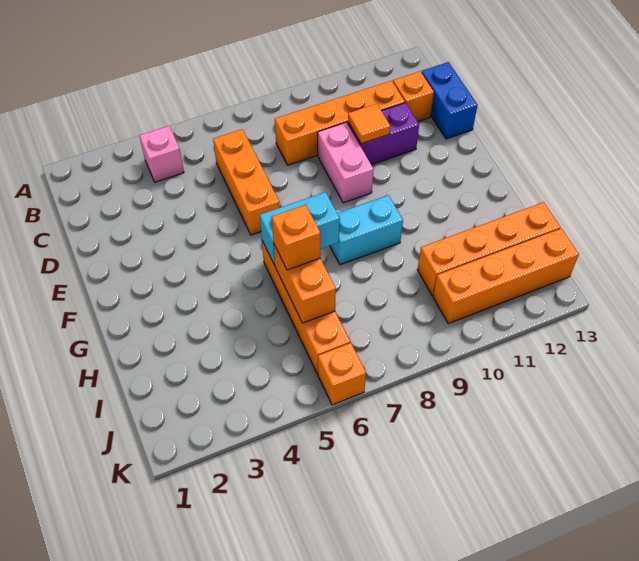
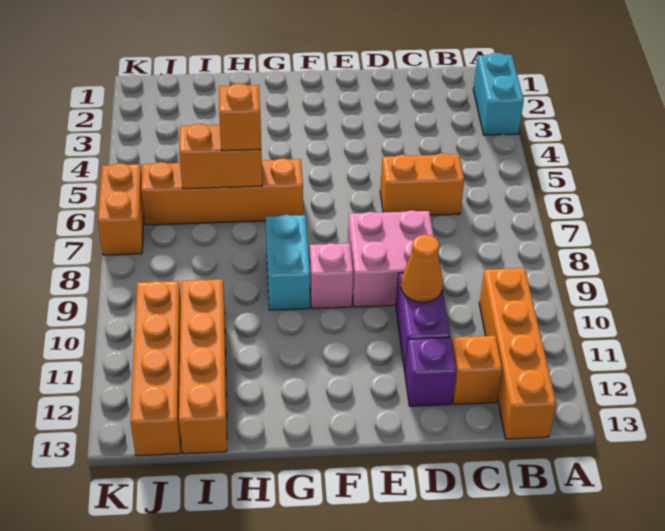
pink 1x1 brick [139,126,184,182] -> pink 1x1 brick moved to [309,243,353,309]
orange 1x3 brick [213,129,280,235] -> orange 1x2 brick [380,153,464,215]
orange 1x4 brick [275,81,405,165] -> orange 1x4 brick moved to [479,268,556,439]
blue 1x2 brick [421,62,477,139] -> none
pink 1x2 brick [318,123,373,203] -> pink 2x2 brick [348,210,434,307]
orange 1x1 tile [348,104,390,144] -> orange 1x1 cone [401,235,443,302]
none -> purple 1x1 brick [405,337,456,406]
cyan 1x2 brick [260,192,340,265] -> cyan 1x2 brick moved to [473,53,524,135]
orange 1x1 brick [318,343,366,405] -> orange 1x2 brick [98,163,144,255]

